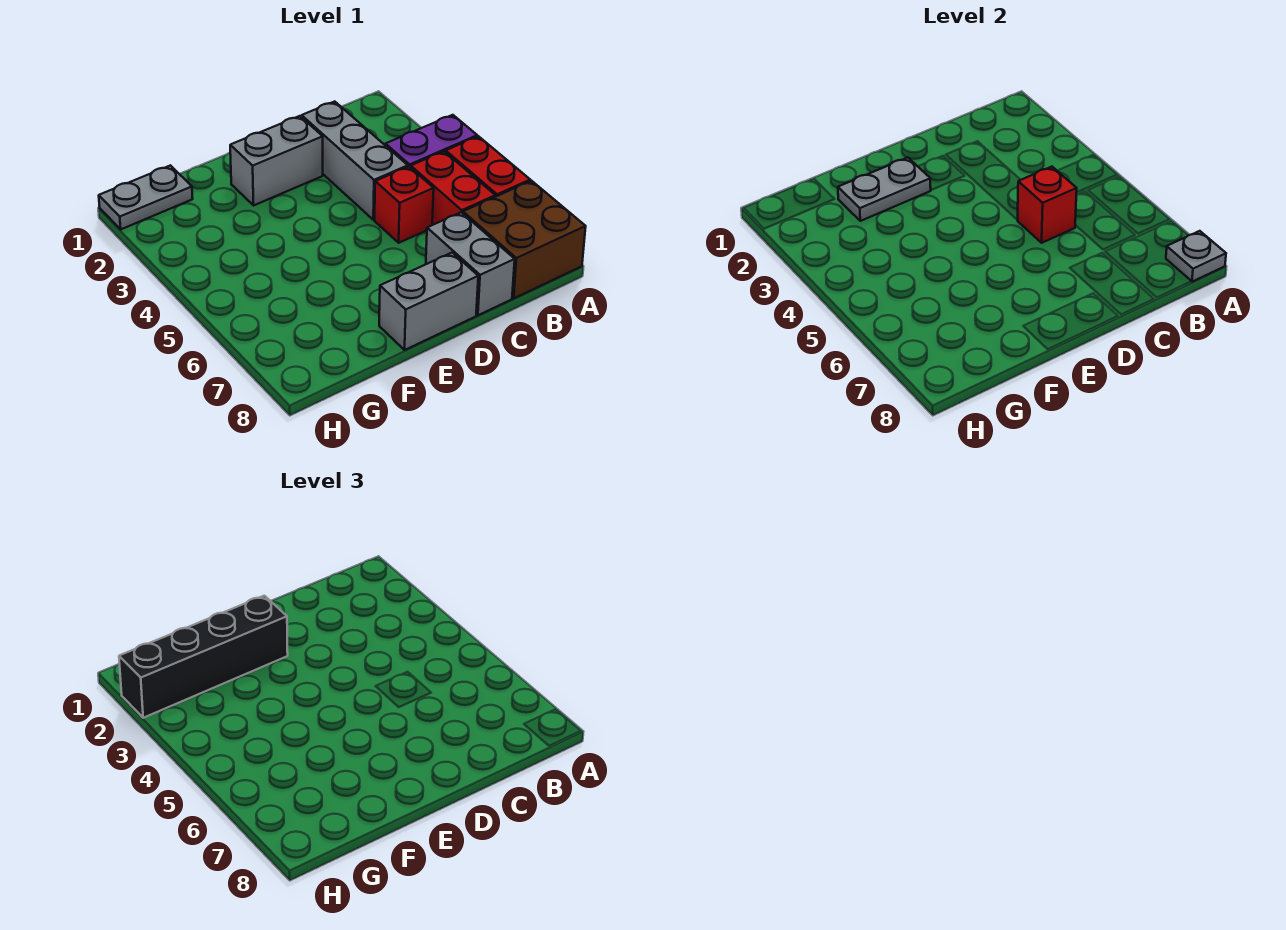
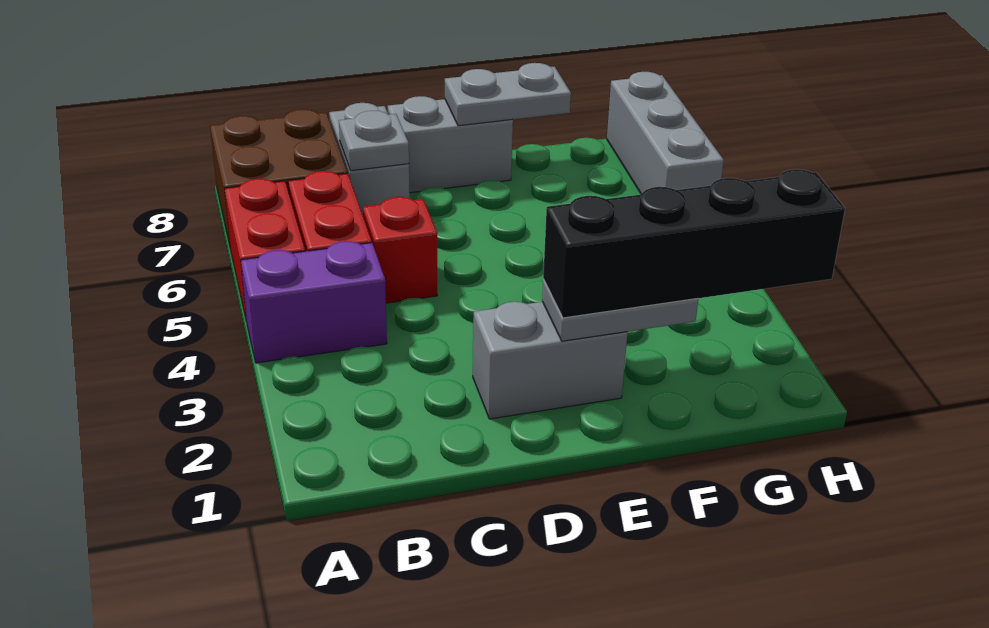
grey 1x1 plate [1166,231,1226,282] -> grey 1x1 plate moved to [339,111,409,171]
grey 1x3 brick [302,102,408,220] -> grey 1x3 brick moved to [607,72,724,194]
red 1x1 brick [1018,167,1077,243] -> none
grey 1x2 plate [99,165,193,229] -> grey 1x2 plate moved to [445,63,571,126]

